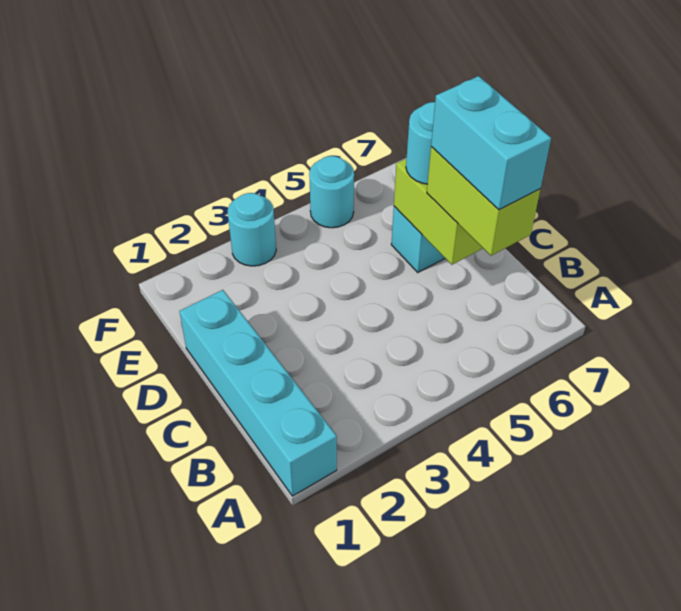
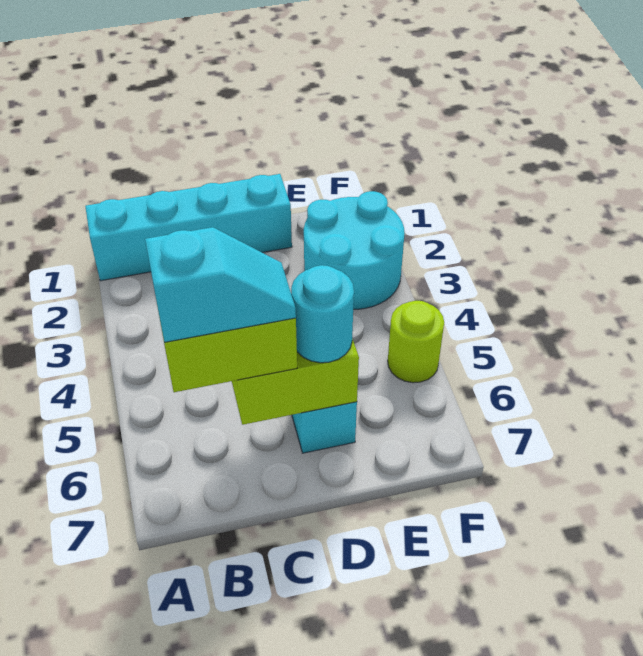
cyan 1x2 brick [431,76,551,210] -> cyan 1x2 slope [145,227,296,342]
cyan 1x1 round brick [228,193,276,266] -> cyan 2x2 round brick [304,191,405,309]
cyan 1x1 round brick [309,156,354,228] -> lime 1x1 round brick [388,301,444,383]

